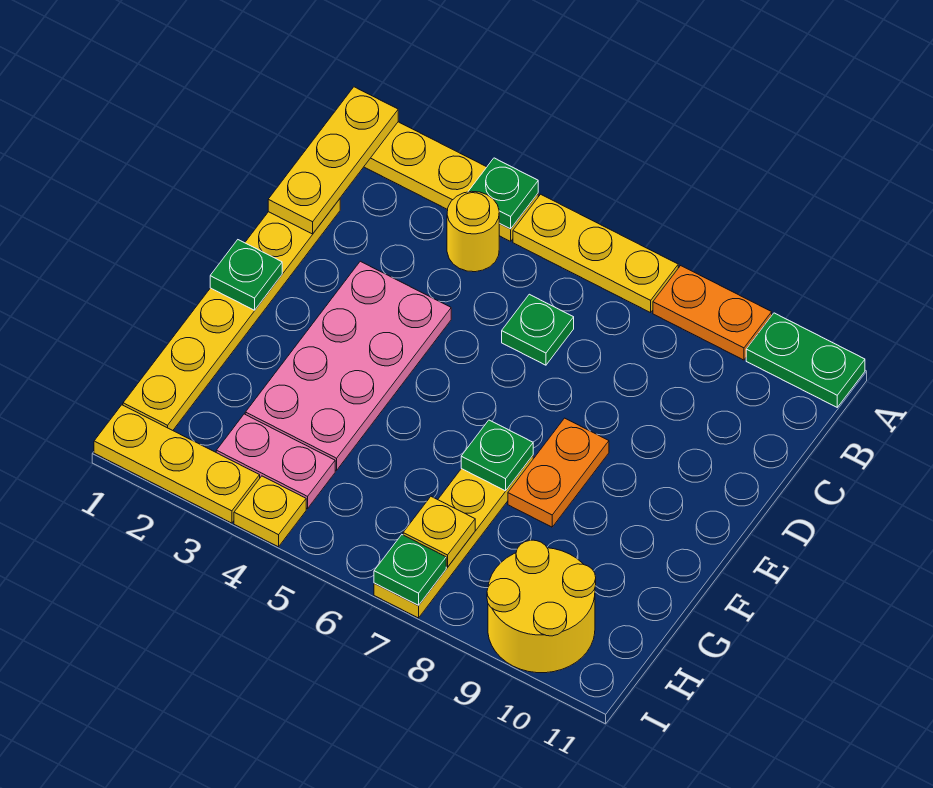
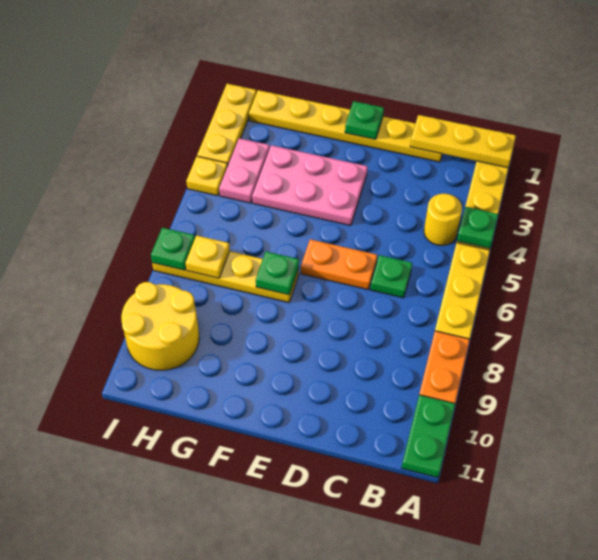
pink 2x4 plate [245,261,451,470] -> pink 2x3 plate [252,145,368,226]
orange 1x2 plate [508,418,609,527] -> orange 1x2 plate moved to [301,239,377,290]

